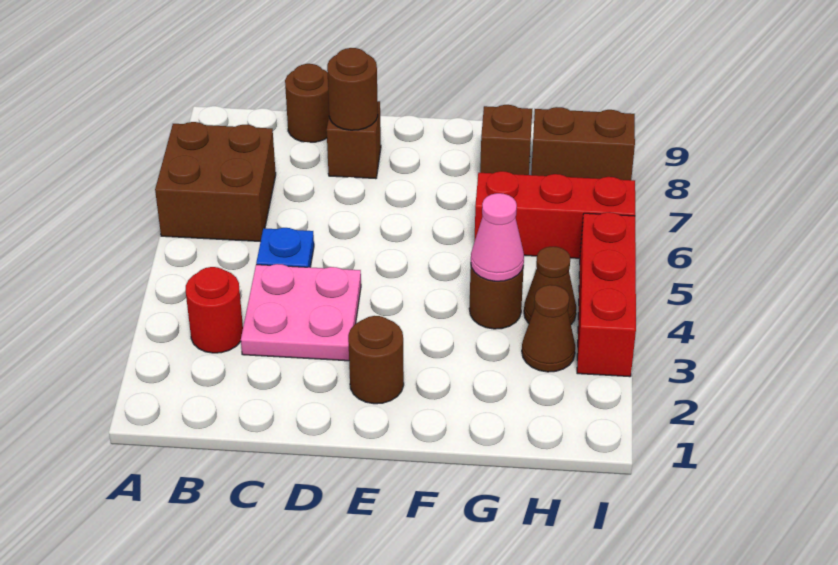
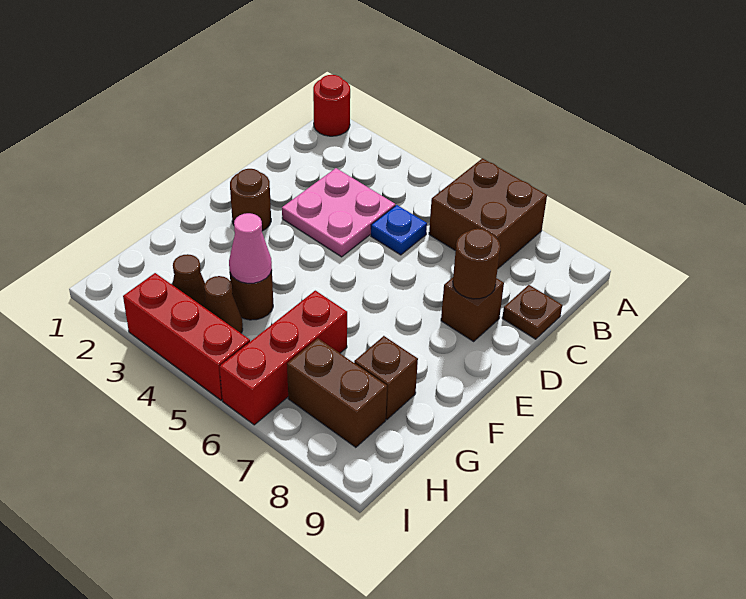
red 1x1 round brick [186,267,243,353] -> red 1x1 round brick moved to [313,75,350,136]
brown 1x1 round brick [285,64,329,142] -> brown 1x1 plate [502,285,562,339]
brown 1x2 brick [531,107,635,180] -> brown 1x2 brick turned to [287,339,387,447]

